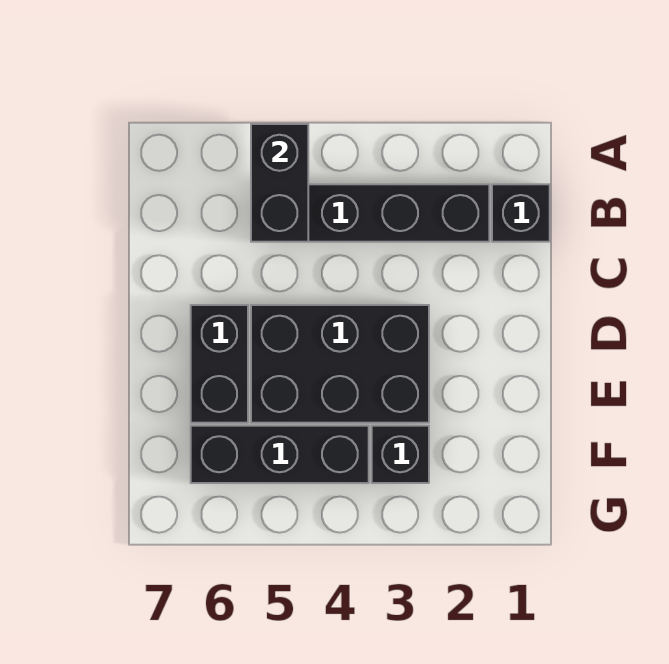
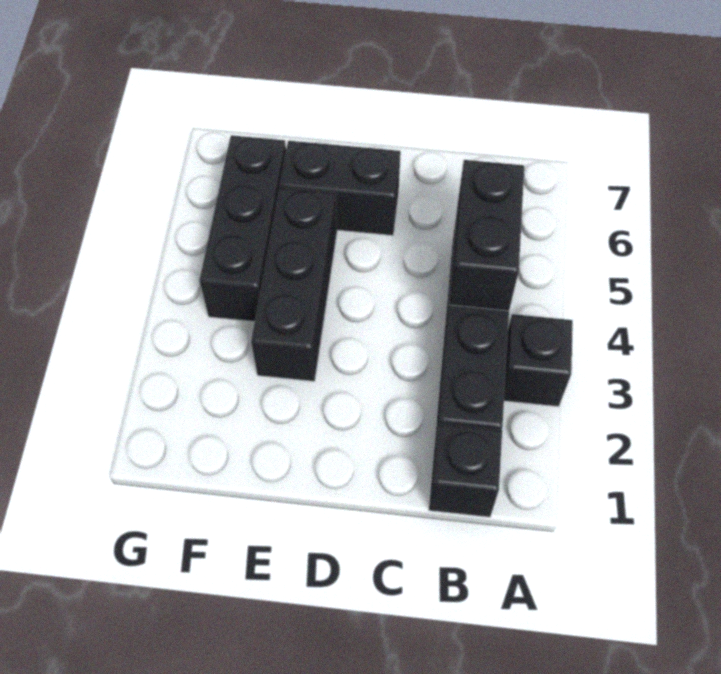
black 1x2 brick [251,124,308,242] -> black 1x2 brick turned to [449,160,524,311]
black 2x3 brick [251,305,429,423] -> black 1x3 brick [251,188,337,381]
black 1x1 brick [372,426,429,483] -> black 1x1 brick moved to [504,314,573,407]

